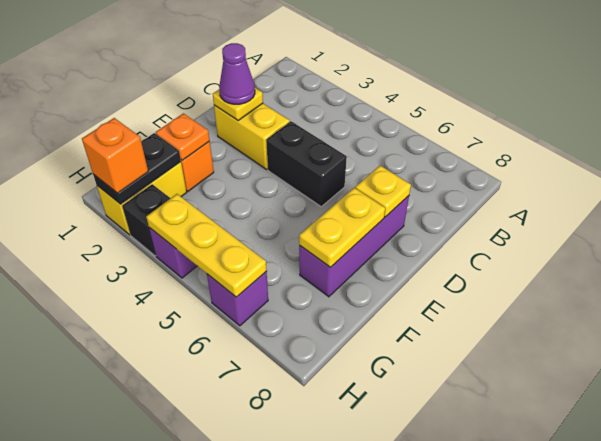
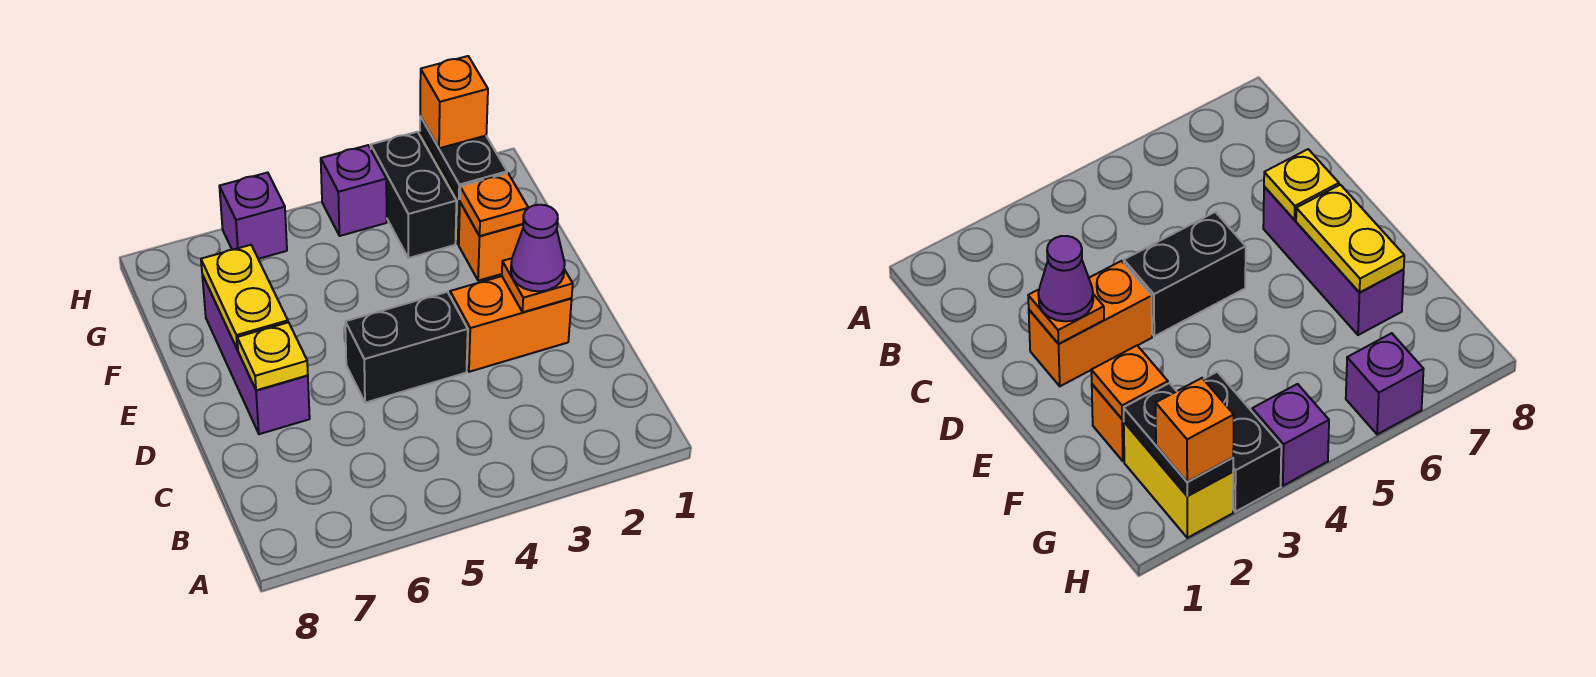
yellow 1x2 brick [214,103,290,169] -> orange 1x2 brick [450,276,572,372]
yellow 1x1 plate [213,88,263,120] -> orange 1x1 plate [502,258,573,312]
black 1x1 brick [122,184,170,256] -> black 1x2 brick [371,132,456,258]
yellow 1x3 plate [146,194,267,297] -> none

